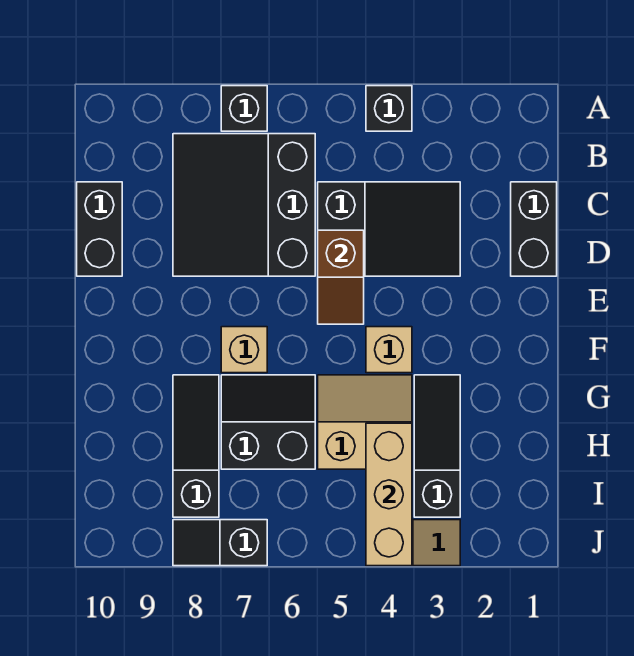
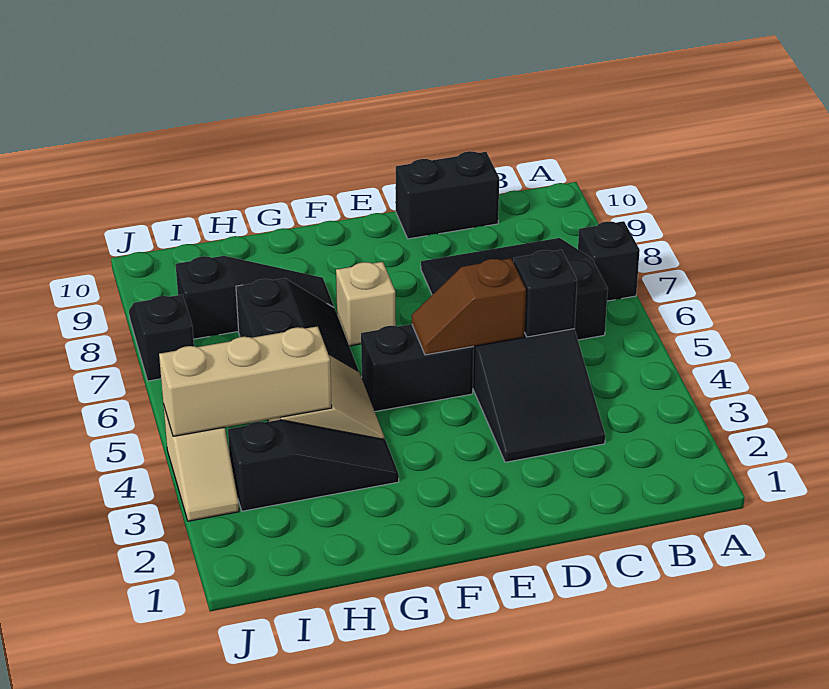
black 1x1 brick [366,86,412,131] -> black 1x1 brick moved to [514,250,577,337]
black 1x2 brick [511,182,557,276] -> black 1x2 brick moved to [361,324,474,412]
tan 1x1 brick [366,327,412,373] -> none

